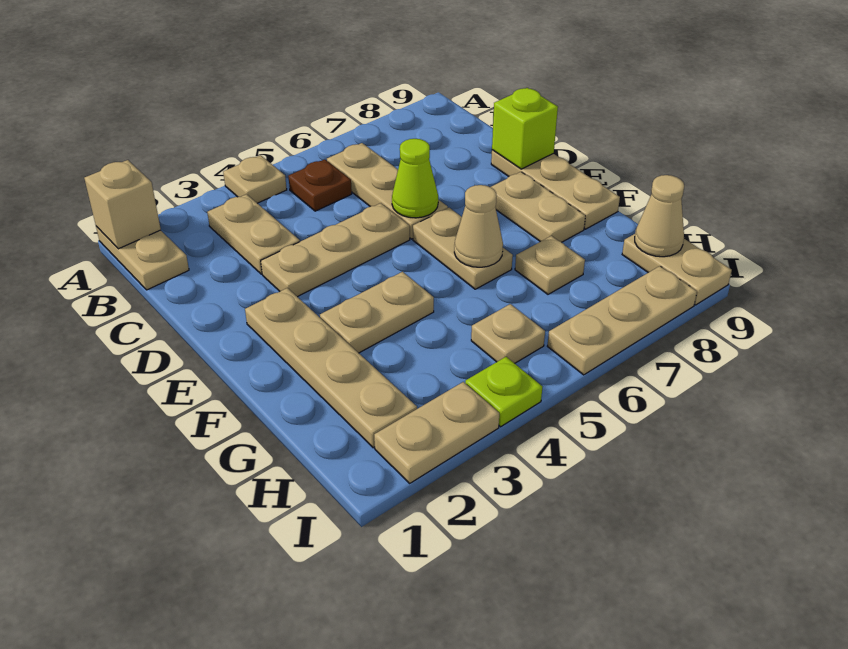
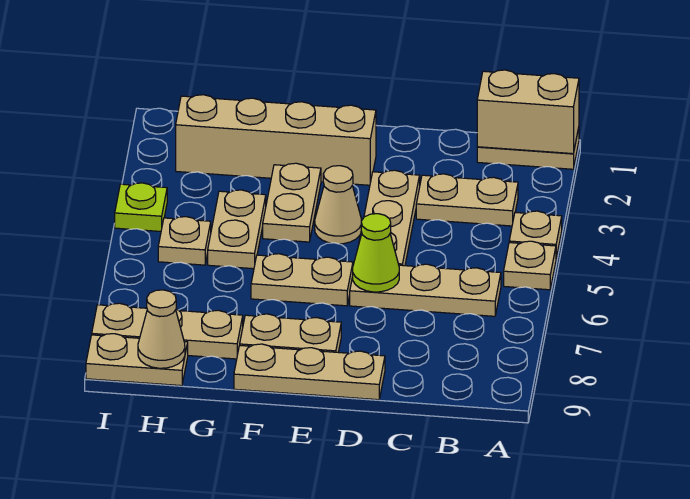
tan 1x1 brick [84,160,161,249] -> tan 1x2 brick [477,70,579,154]
brown 1x1 plate [288,159,352,211] -> none
lime 1x1 brick [492,88,558,169] -> none
tan 1x4 plate [245,288,417,448] -> tan 1x4 brick [176,95,376,185]
tan 1x1 cone [454,185,503,267] -> tan 1x1 cone moved to [315,166,362,244]
tan 1x1 plate [515,236,585,294] -> tan 1x1 plate moved to [504,241,556,290]
tan 1x2 plate [374,382,499,483] -> tan 1x2 plate moved to [208,190,266,269]
tan 1x3 plate [547,266,697,375] -> tan 1x3 plate turned to [92,303,243,359]

